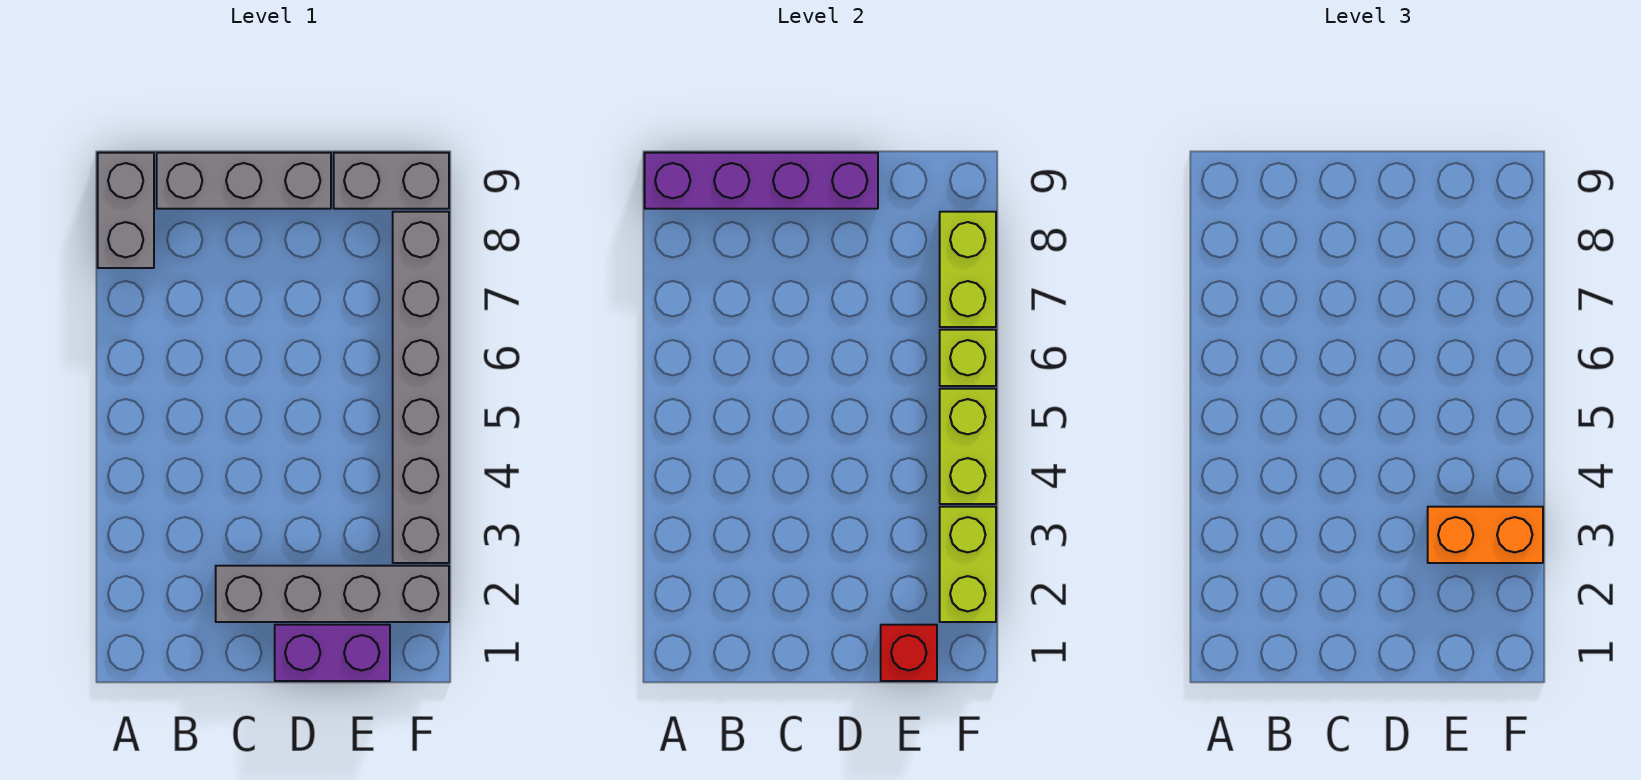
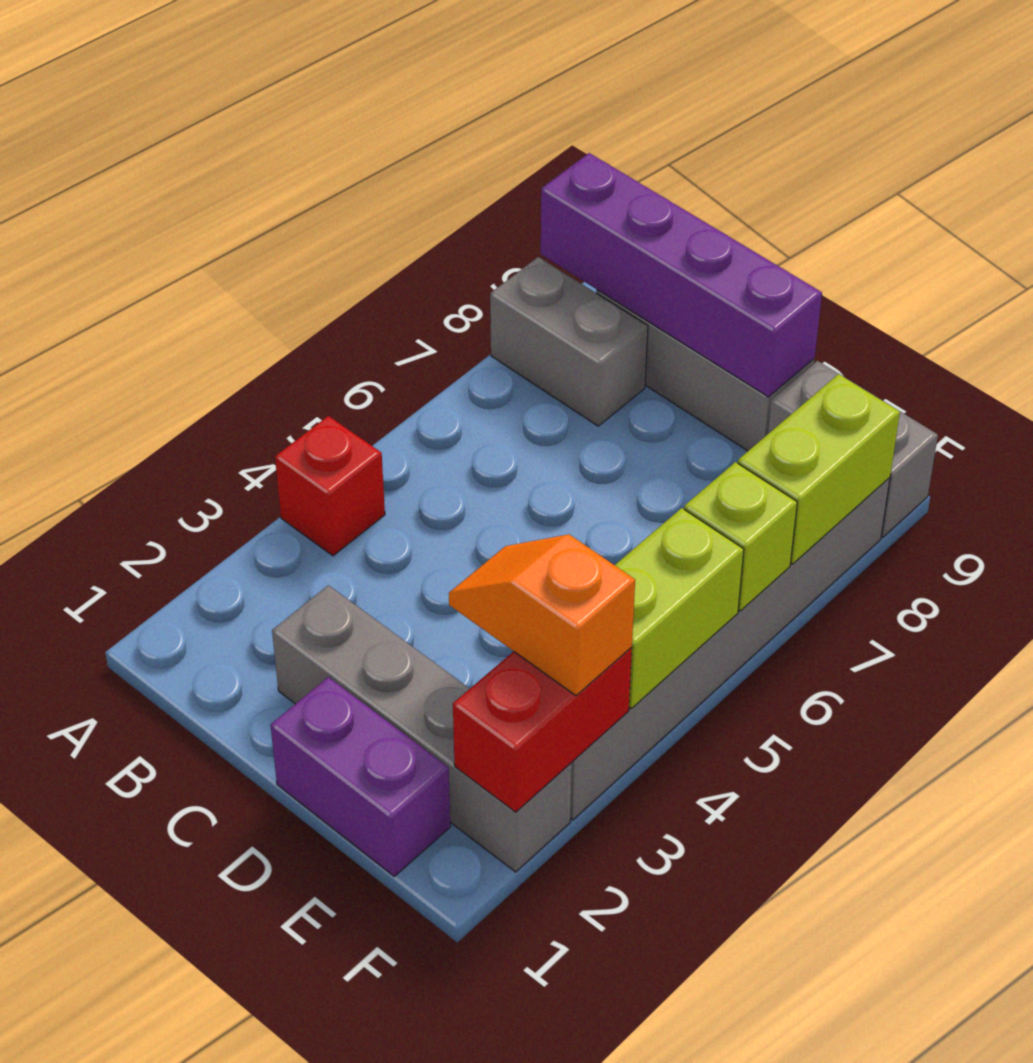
grey 1x2 brick [98,153,154,268] -> grey 1x2 brick turned to [490,257,648,426]
red 1x1 brick [881,625,937,681] -> red 1x1 brick moved to [275,416,385,556]
orange 1x2 brick [1428,507,1543,563] -> orange 1x2 slope [449,534,635,696]
lime 1x2 brick [940,507,996,622] -> red 1x2 brick [453,647,632,812]

